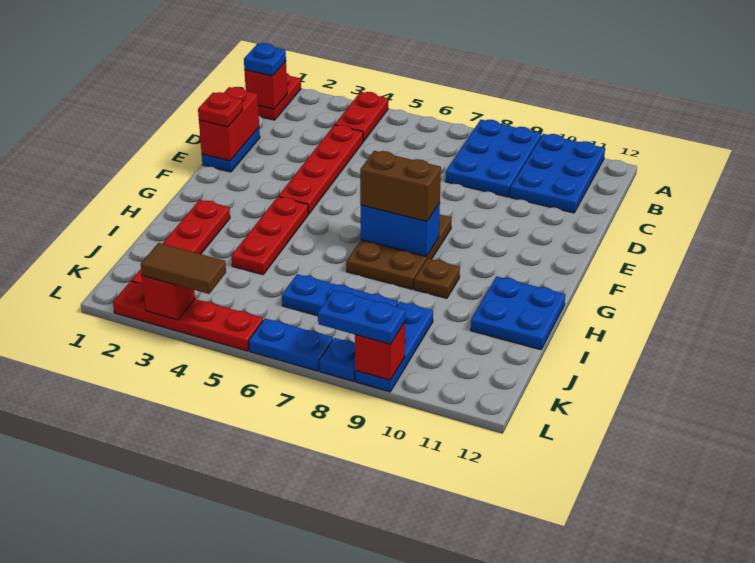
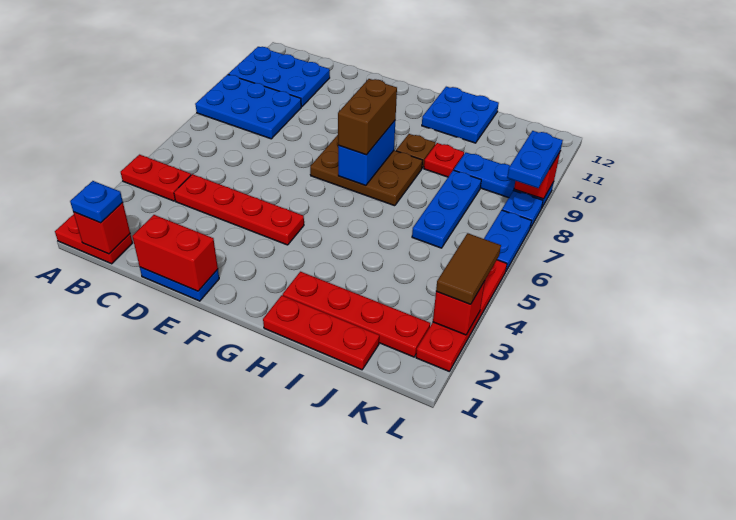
red 1x1 plate [198,92,243,127] -> red 1x1 plate moved to [424,143,464,177]
red 1x3 plate [231,197,308,275] -> red 1x3 plate moved to [263,295,379,370]

